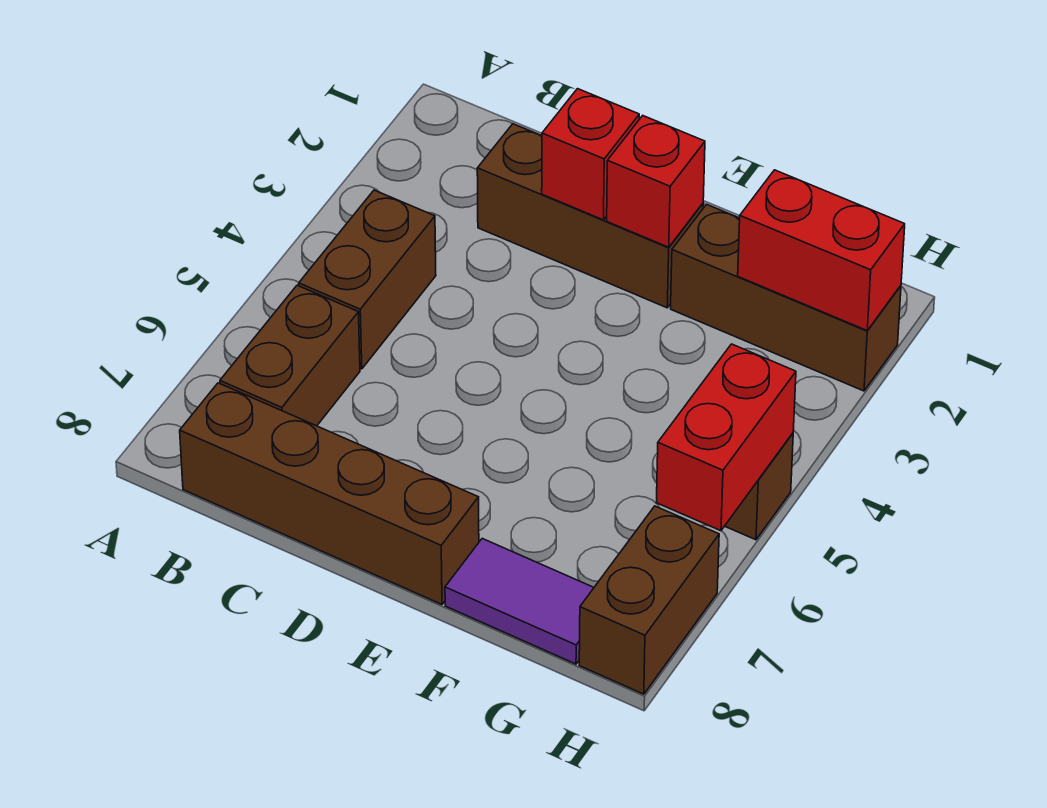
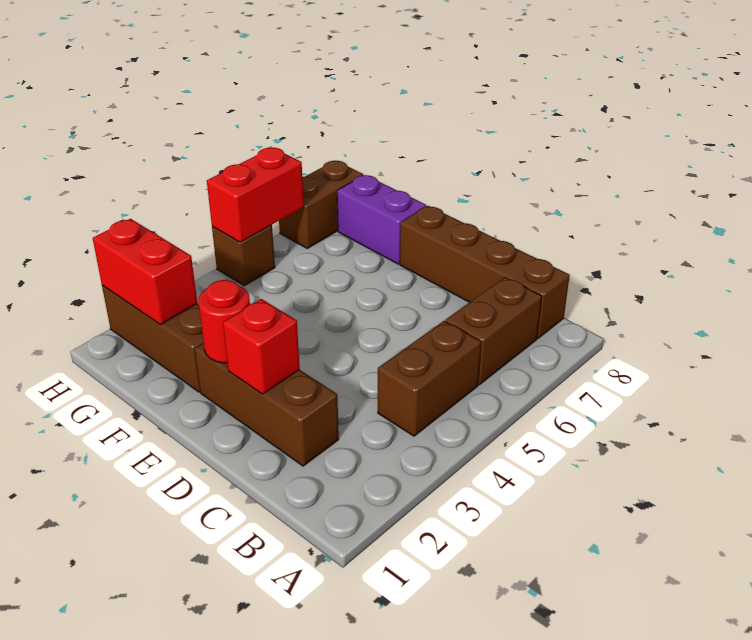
red 1x1 brick [607,116,705,247] -> red 1x1 round brick [198,280,250,363]
purple 1x2 tile [445,539,594,664] -> purple 1x2 brick [337,175,426,264]

